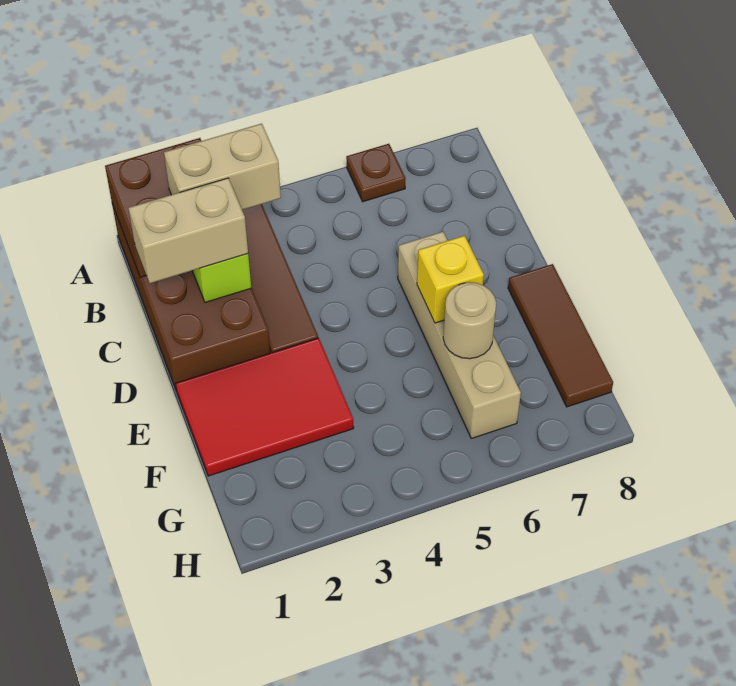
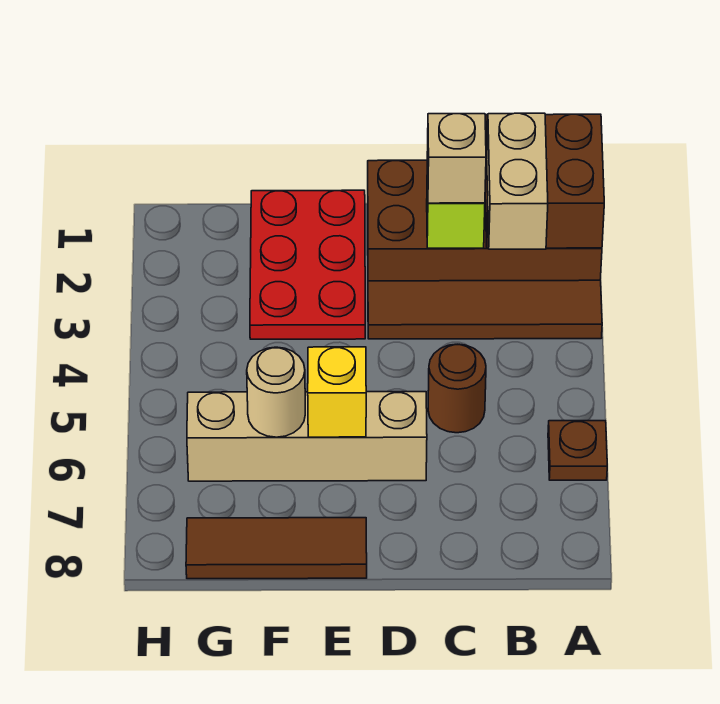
tan 1x2 brick [128,178,248,283] -> tan 1x1 brick [427,114,486,203]
none -> brown 1x1 round brick [428,344,486,433]
red 2x3 tile [176,338,354,476] -> red 2x3 plate [250,190,365,339]

